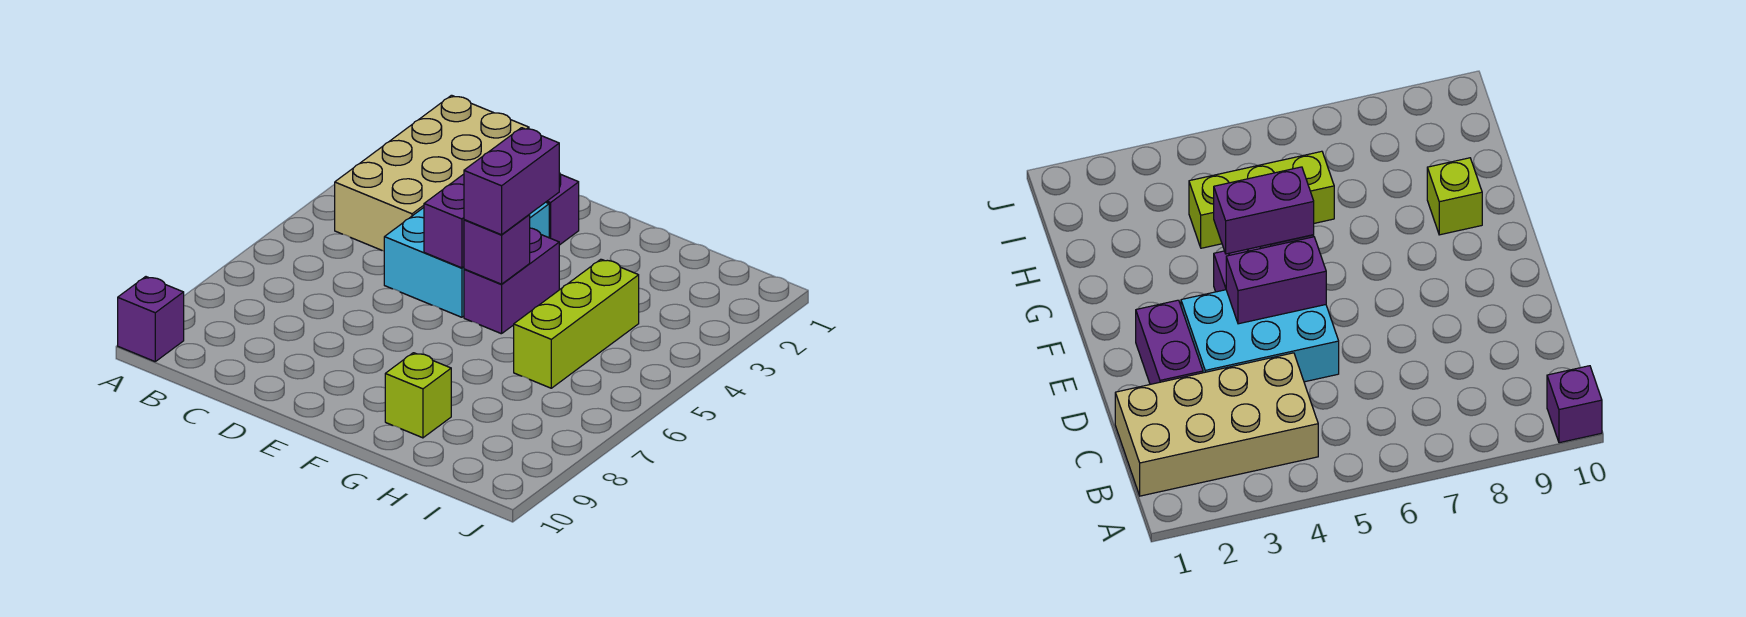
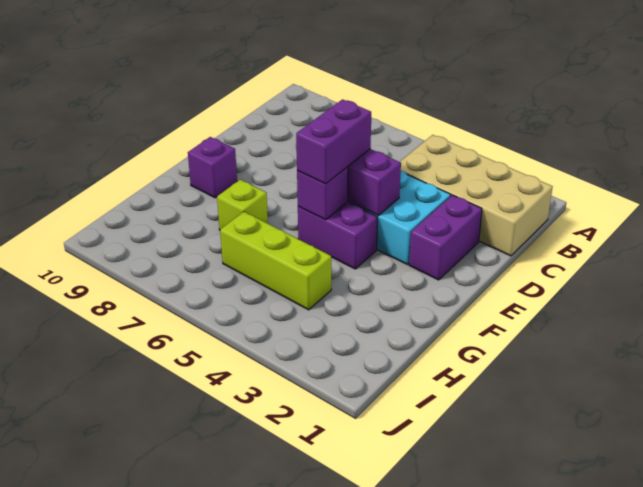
purple 1x1 brick [118,277,184,361] -> purple 1x1 brick moved to [188,137,237,198]
purple 1x2 brick [464,128,559,235] -> purple 1x2 brick turned to [296,99,371,184]
lime 1x1 brick [385,353,451,438] -> lime 1x1 brick moved to [217,180,268,230]

